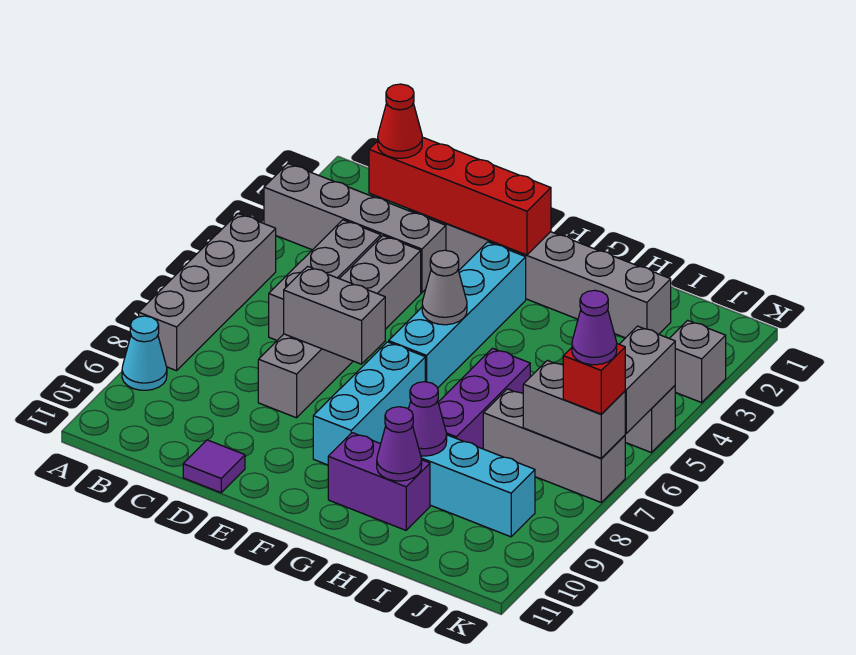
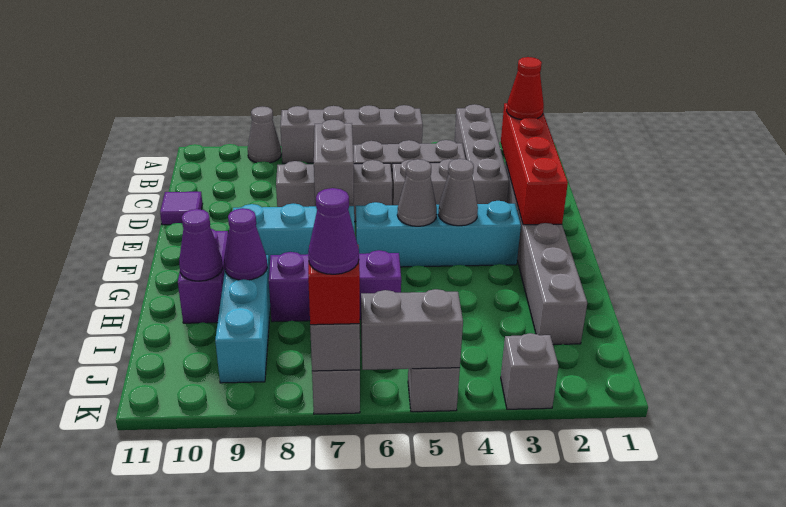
cyan 1x1 cone [122,316,167,390] -> grey 1x1 cone [248,106,281,163]
none -> grey 1x1 cone [438,159,478,226]

